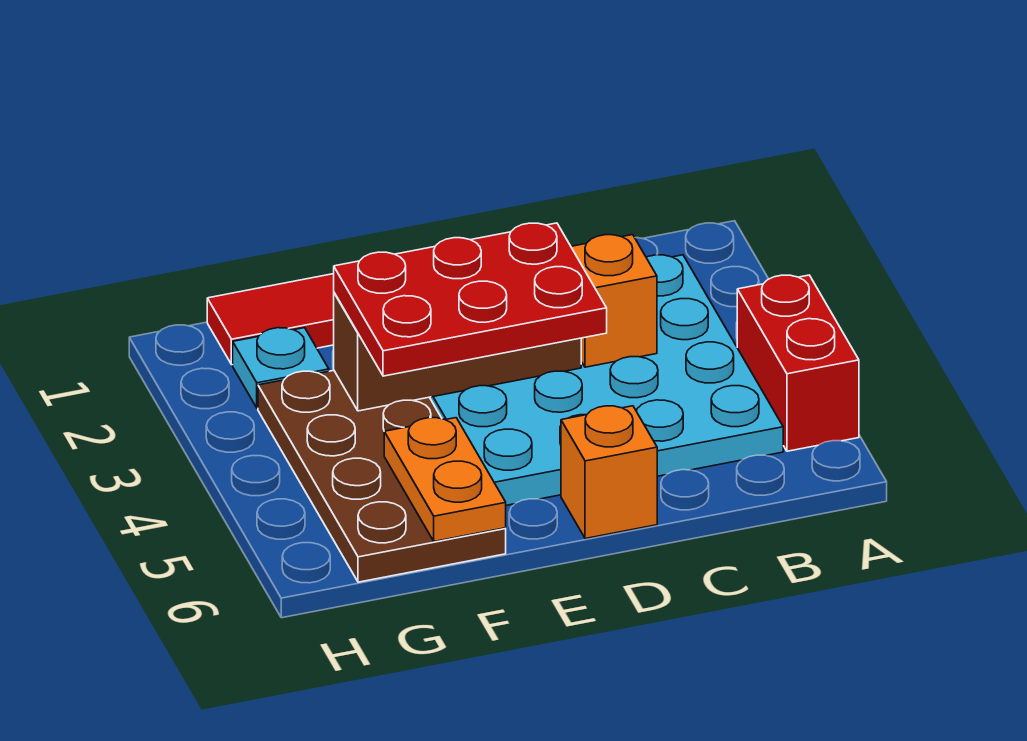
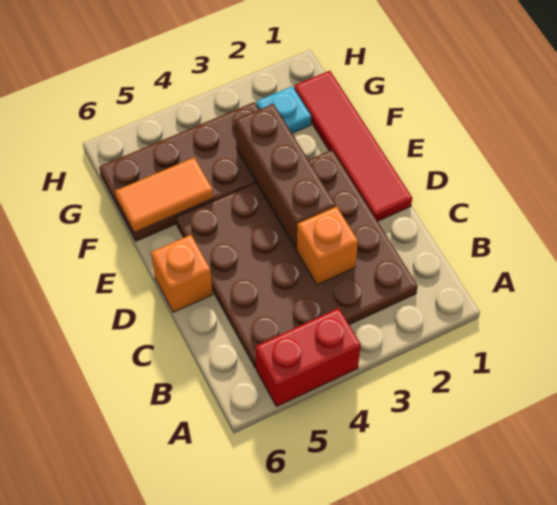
cyan 4x4 plate [430,255,783,505] -> brown 4x4 plate [176,150,418,368]
red 2x3 plate [334,223,607,376] -> none
orange 1x2 plate [384,418,506,541] -> orange 1x2 tile [115,158,213,233]

